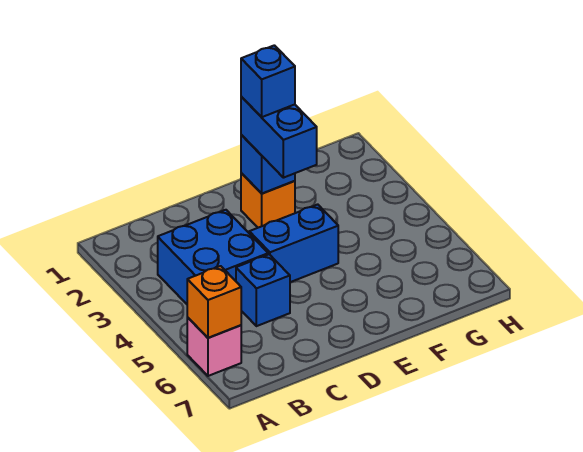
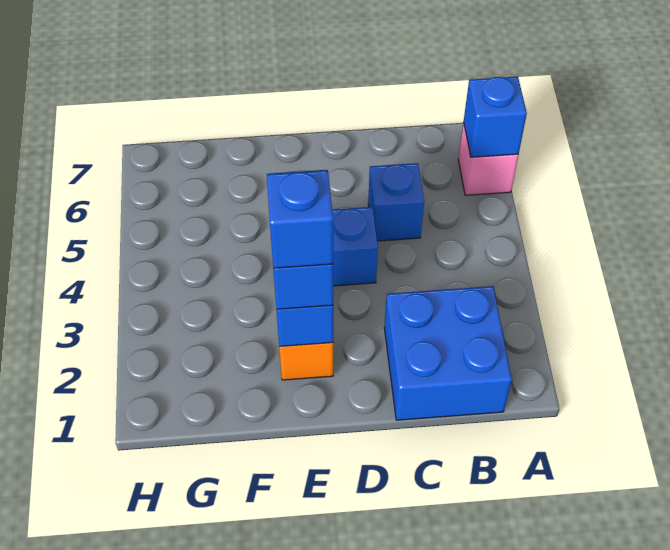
orange 1x1 brick [187,266,241,338] -> blue 1x1 brick [464,77,527,157]
blue 2x2 brick [158,210,268,304] -> blue 2x2 brick moved to [384,286,512,420]

